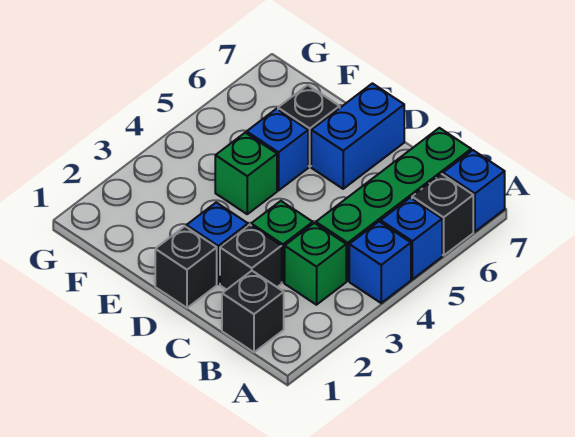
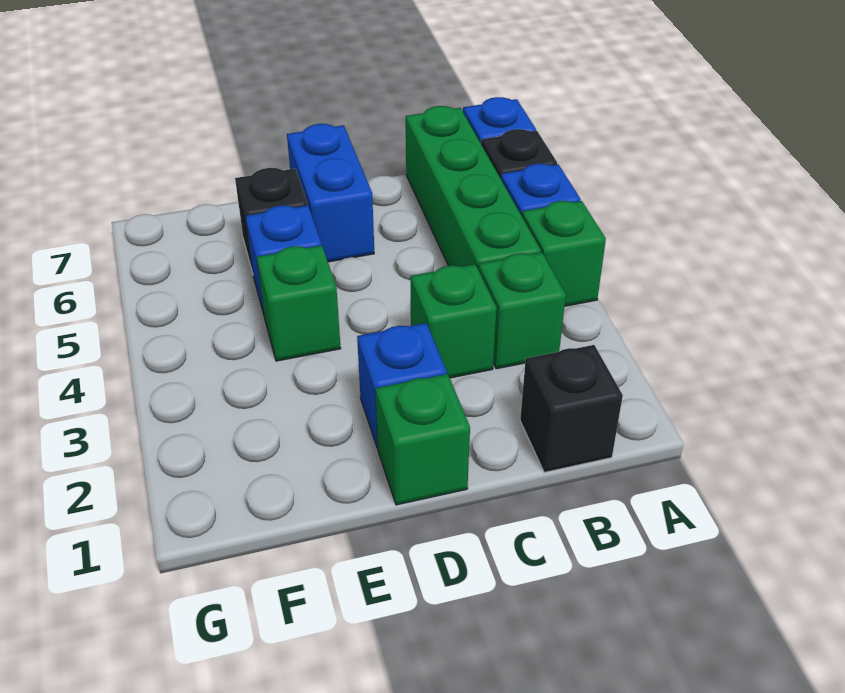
blue 1x1 brick [349,222,411,303] -> green 1x1 brick [522,201,606,306]
black 1x1 brick [220,225,282,290] -> none
black 1x1 brick [155,226,217,308] -> green 1x1 brick [375,374,470,505]

